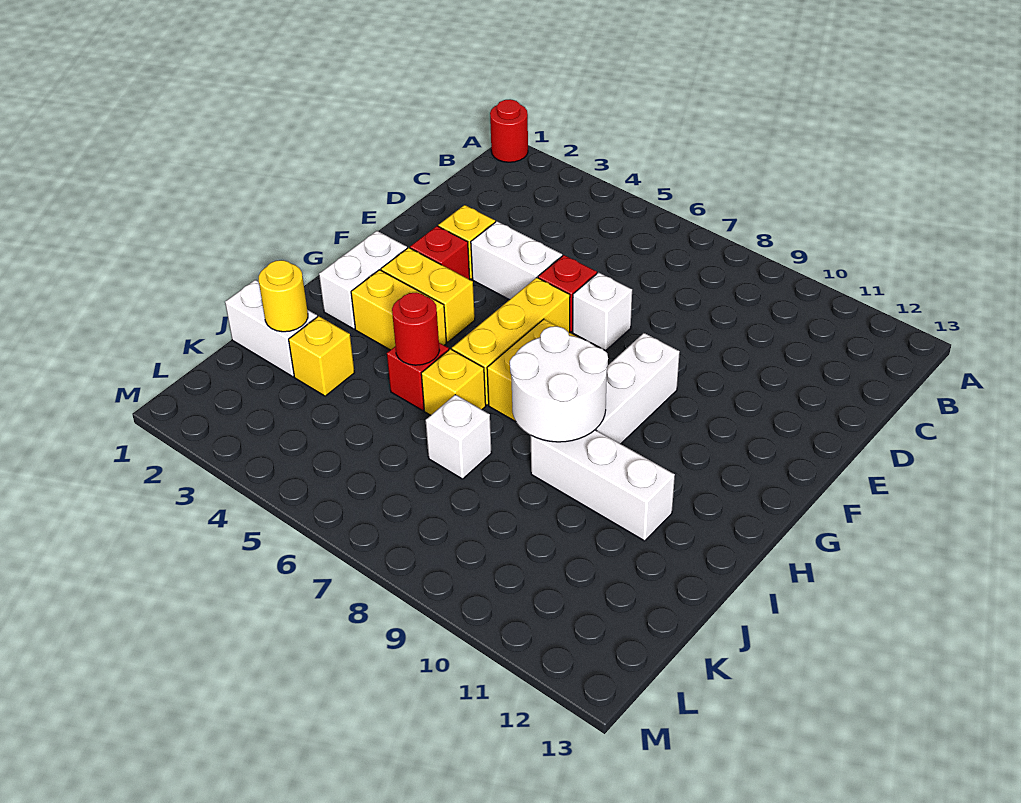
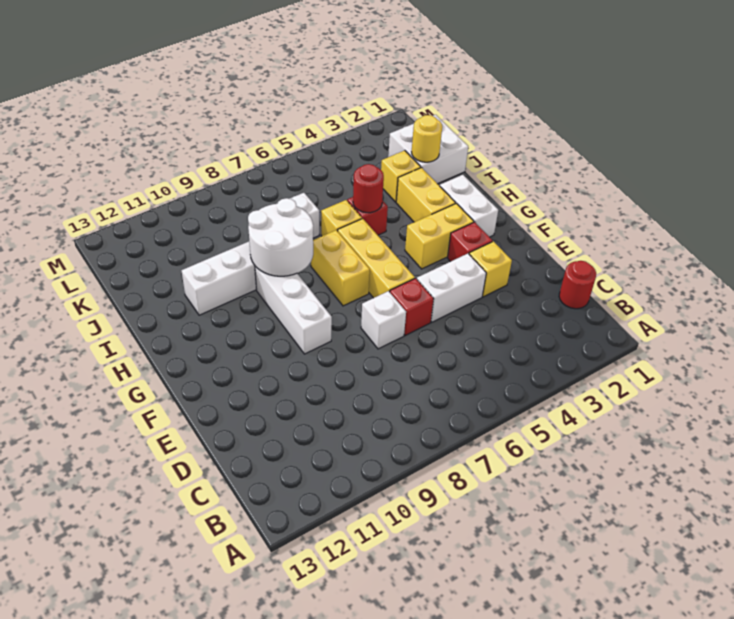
red 1x1 round brick [490,99,528,162] -> red 1x1 round brick moved to [559,261,596,309]
yellow 1x2 brick [351,270,447,350] -> yellow 1x2 brick turned to [396,168,455,222]
white 1x2 brick [225,280,317,377] -> white 2x2 brick [388,115,468,184]

